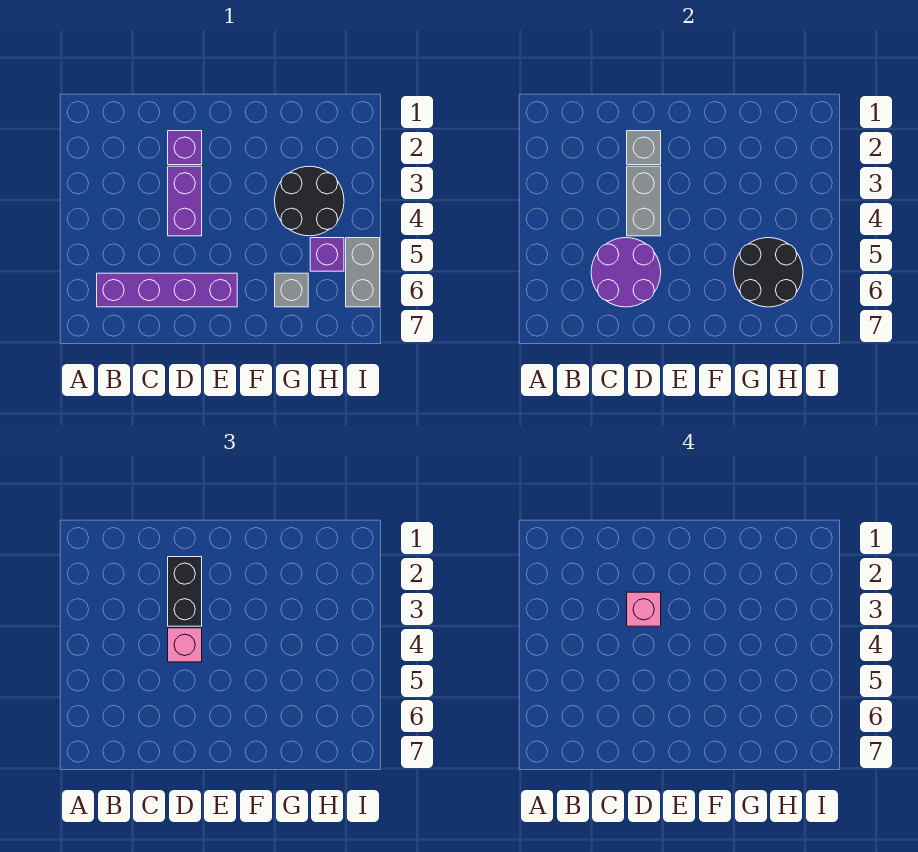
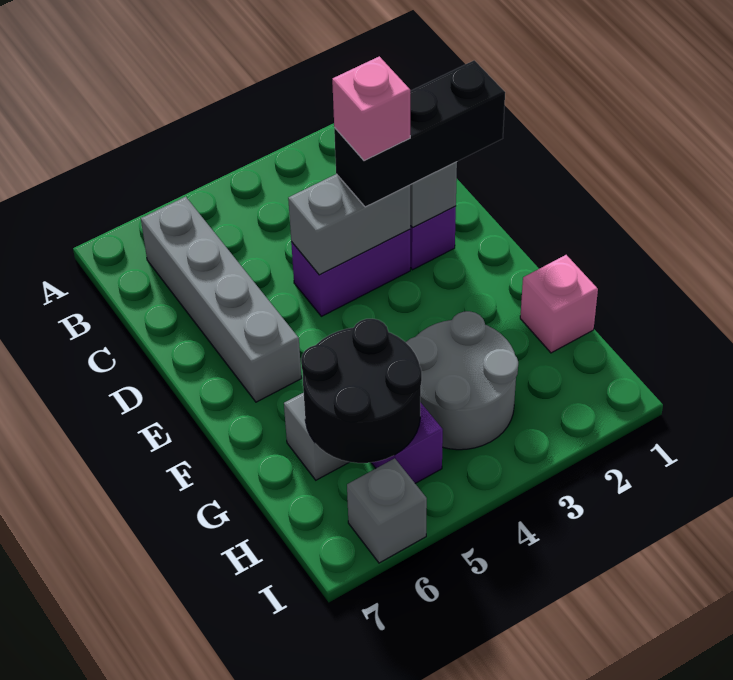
purple 1x4 brick [97,273,237,307] -> grey 1x4 brick [141,197,302,402]
purple 2x2 round brick [591,238,661,307] -> none
black 1x2 brick [168,557,202,626] -> black 1x3 brick [334,60,505,207]
pink 1x1 brick [168,628,202,662] -> pink 1x1 brick moved to [520,255,598,353]
black 2x2 round brick [275,166,344,236] -> grey 2x2 round brick [406,311,518,450]
grey 1x2 brick [346,238,380,307] -> grey 1x1 brick [347,458,427,563]

